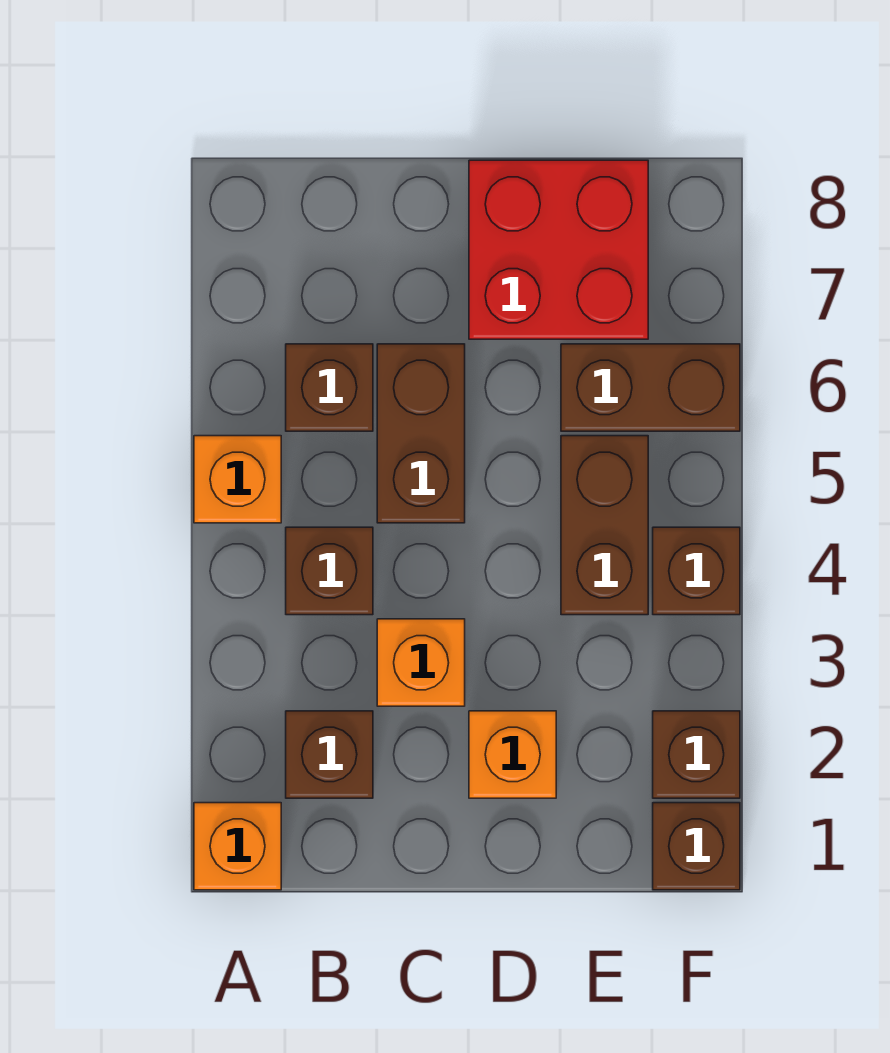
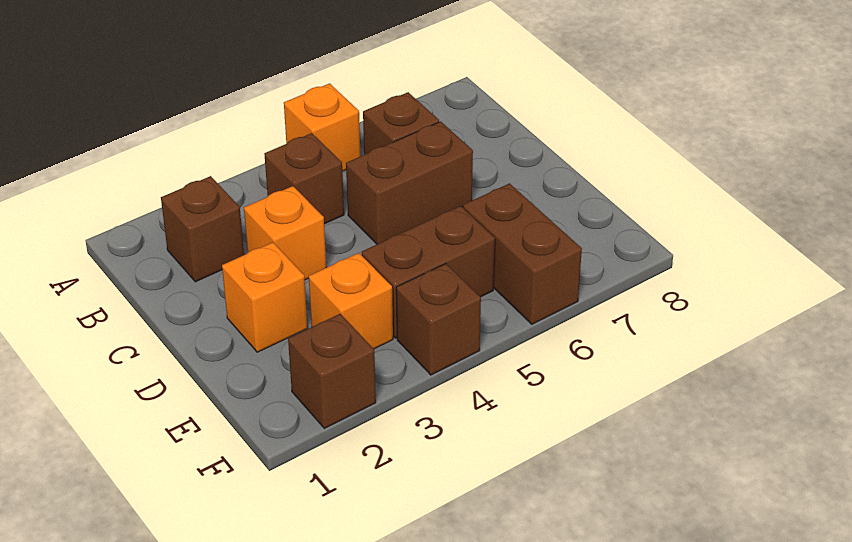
orange 1x1 brick [194,803,281,890] -> orange 1x1 brick moved to [309,253,393,349]
red 2x2 brick [469,160,648,339] -> none
brown 1x1 brick [653,803,740,890] -> none

